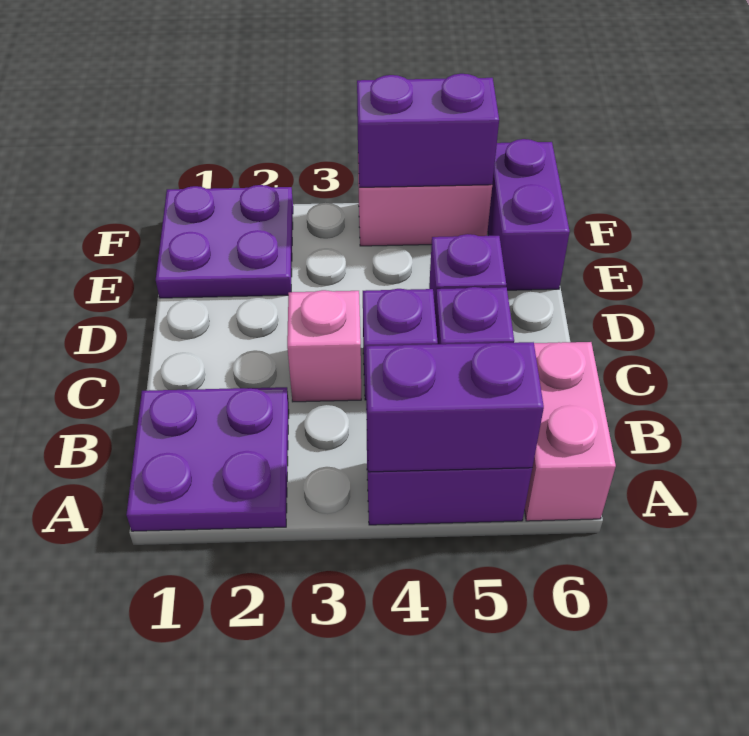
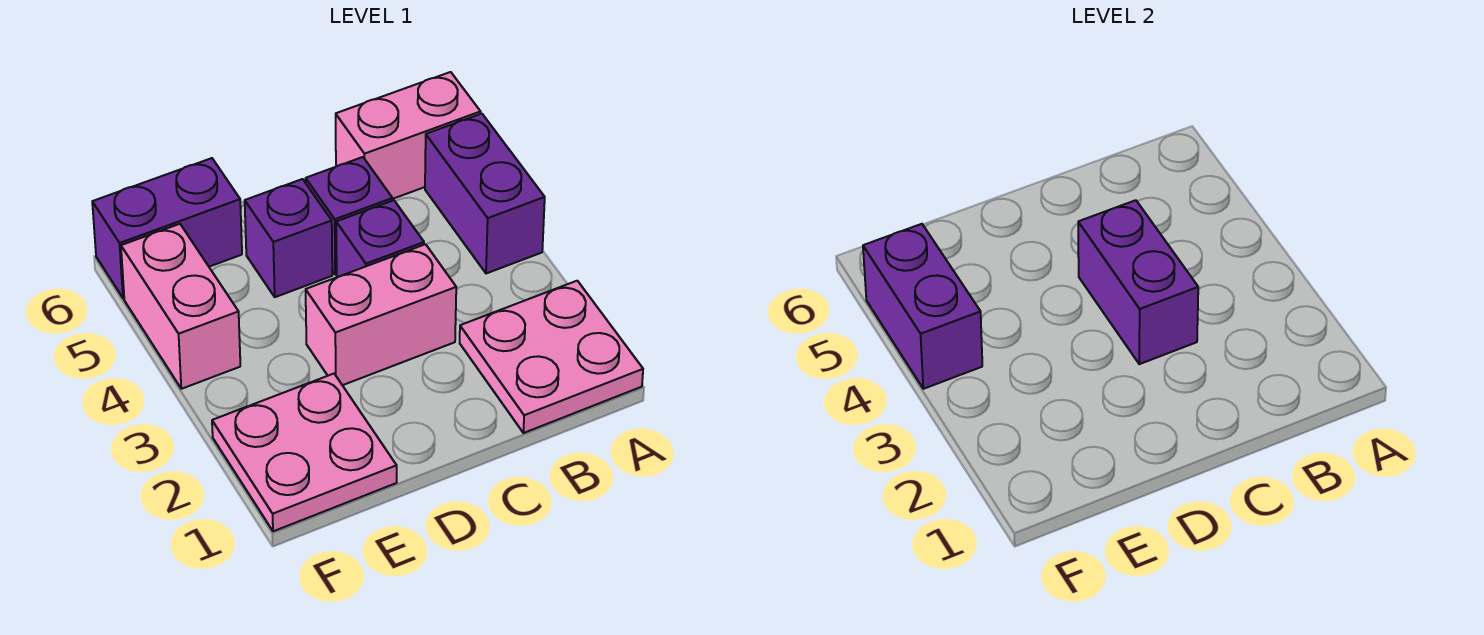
purple 2x2 plate [126,387,289,531] -> pink 2x2 plate [460,281,643,433]
purple 1x2 brick [366,342,544,472] -> purple 1x2 brick moved to [1078,200,1198,364]
pink 1x1 brick [287,290,361,402] -> pink 1x2 brick [306,244,456,385]
purple 2x2 plate [156,185,293,298] -> pink 2x2 plate [212,374,397,531]

